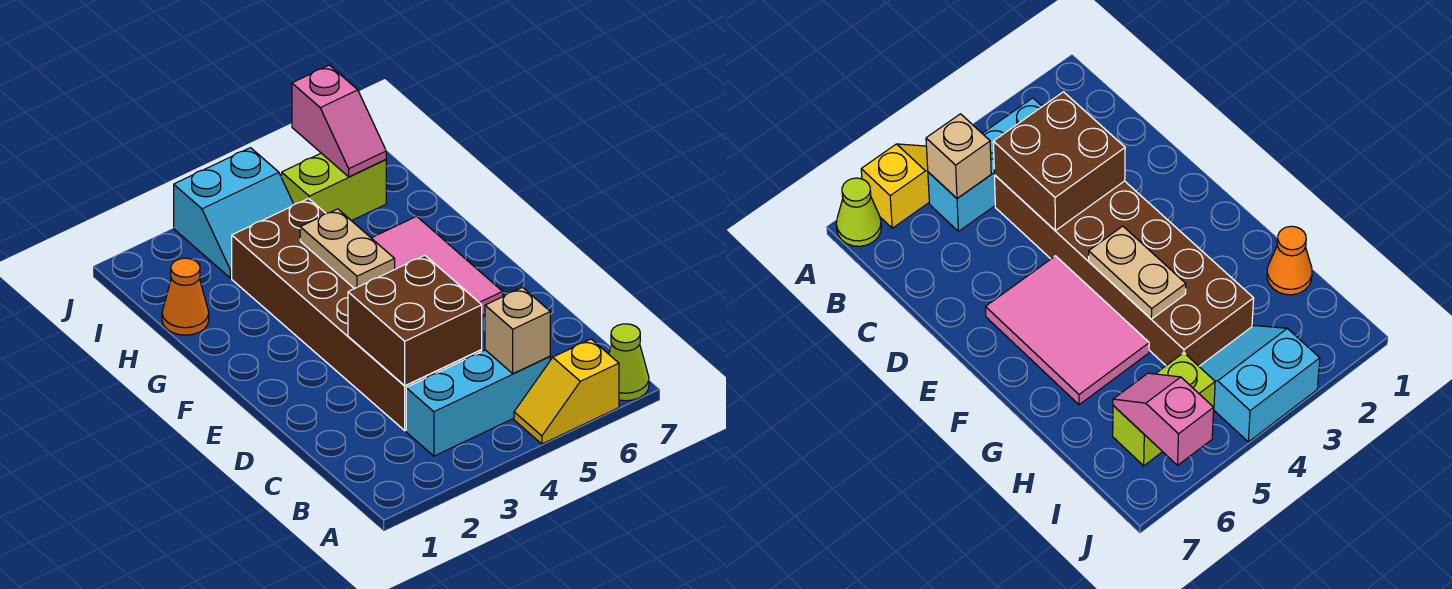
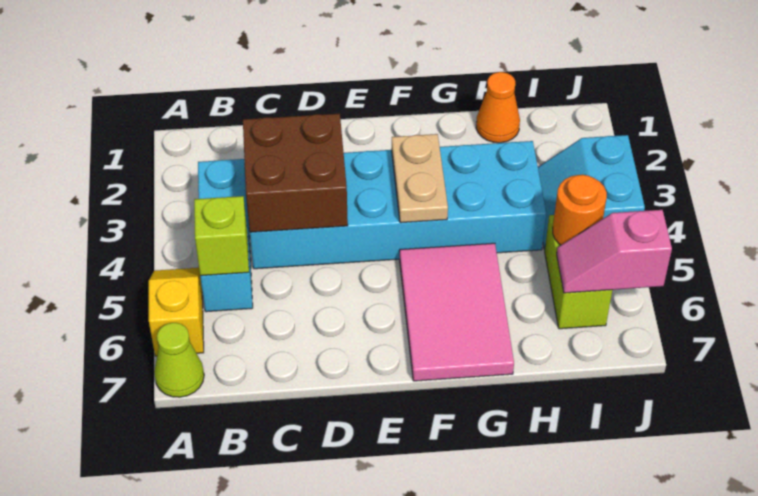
tan 1x1 brick [485,287,550,374] -> lime 1x1 brick [194,196,249,276]
brown 2x6 brick [232,199,482,431] -> cyan 2x6 brick [250,141,546,269]
pink 2x3 tile [372,216,503,315] -> pink 2x3 tile turned to [400,243,514,381]
tan 1x2 plate [300,209,395,289] -> tan 1x2 plate turned to [391,134,448,223]
none -> orange 1x1 round brick [553,175,607,245]

